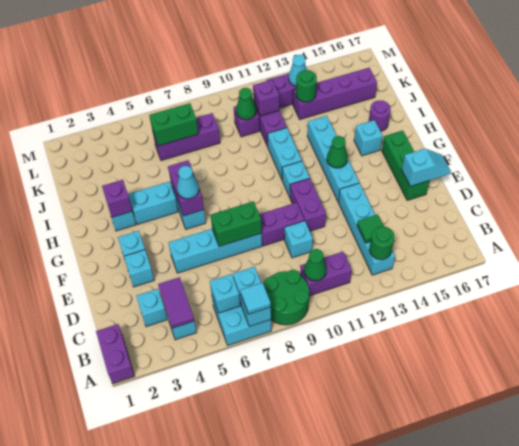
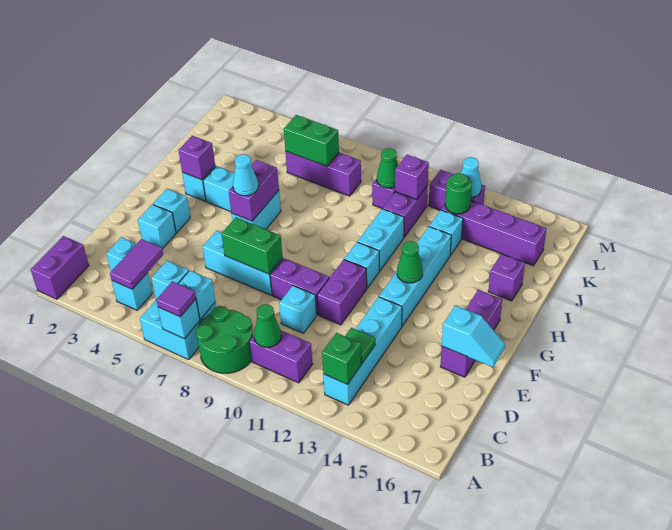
cyan 1x1 tile [240,283,271,314] -> purple 1x1 tile [156,281,196,317]
green 1x1 round brick [369,226,395,260] -> green 1x1 brick [322,333,361,384]
cyan 1x4 brick [168,229,262,273] -> cyan 1x3 brick [203,231,283,295]
green 1x3 brick [382,130,430,200] -> purple 1x3 brick [440,290,502,377]
cyan 1x1 brick [354,120,383,156] -> cyan 1x1 brick moved to [429,210,463,255]
purple 1x1 round brick [369,100,391,131] -> purple 1x1 brick [488,254,525,301]

